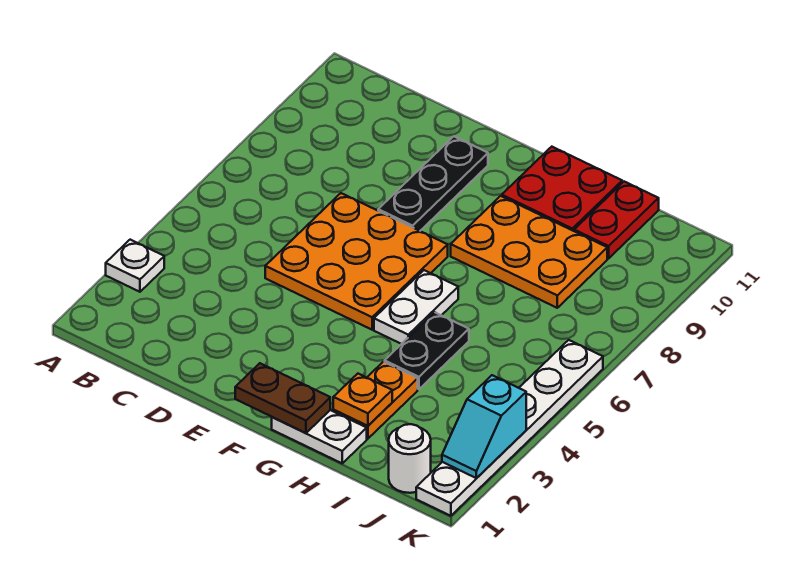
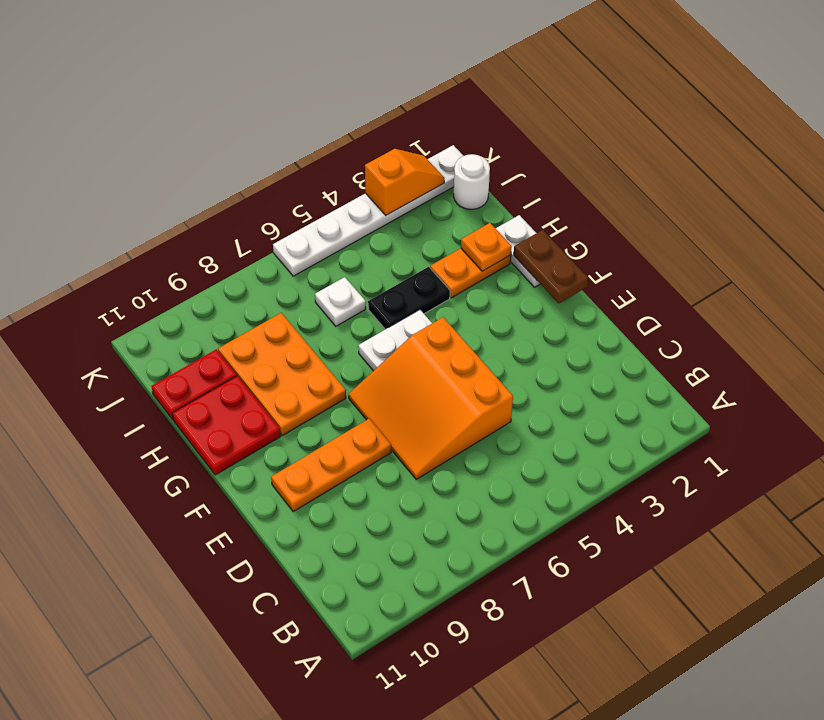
white 1x1 plate [106,240,164,292] -> white 1x1 plate moved to [315,277,366,326]
orange 3x3 plate [265,193,448,330] -> orange 3x3 slope [349,317,513,479]
black 1x3 plate [378,136,488,231] -> orange 1x3 plate [271,418,391,512]
cyan 1x2 slope [442,375,526,478] -> orange 1x2 slope [365,149,445,215]

